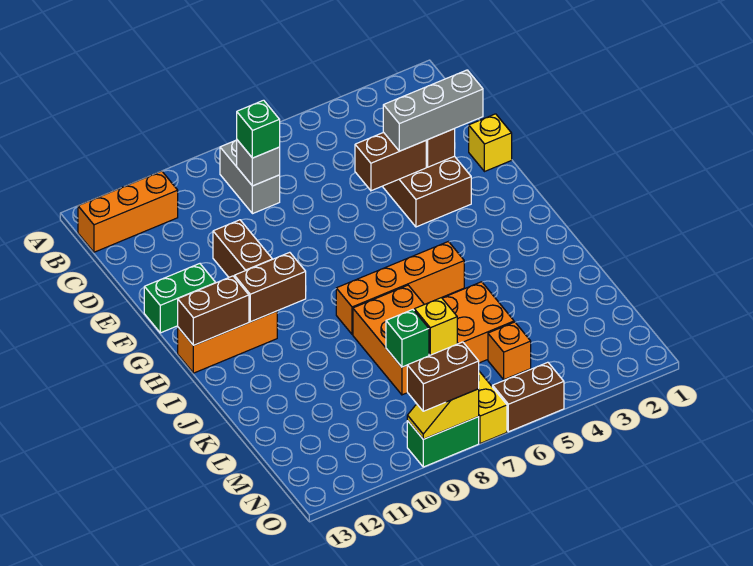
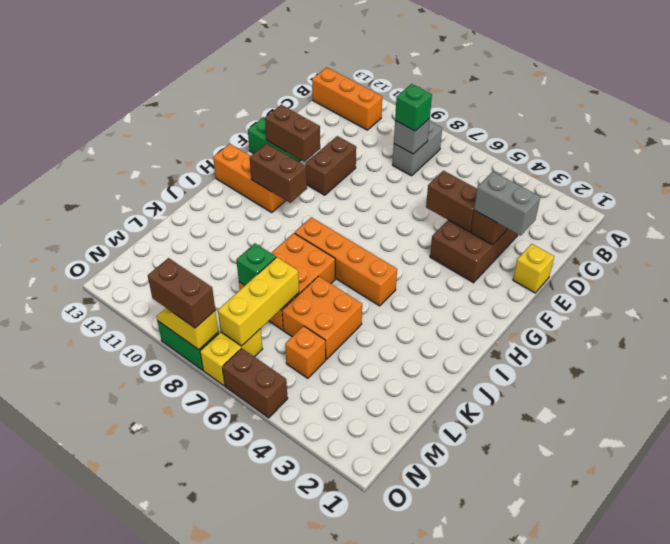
grey 1x3 brick [383,70,483,151] -> grey 1x2 brick [474,172,540,236]
brown 1x2 brick [178,276,249,345] -> brown 1x2 brick moved to [265,105,320,162]
yellow 1x1 brick [414,298,457,355] -> yellow 1x3 brick [218,257,299,346]

